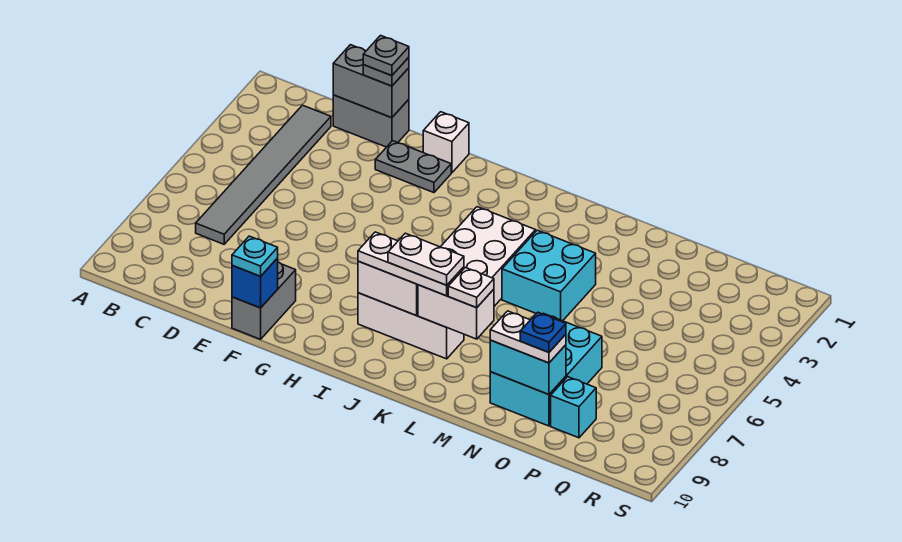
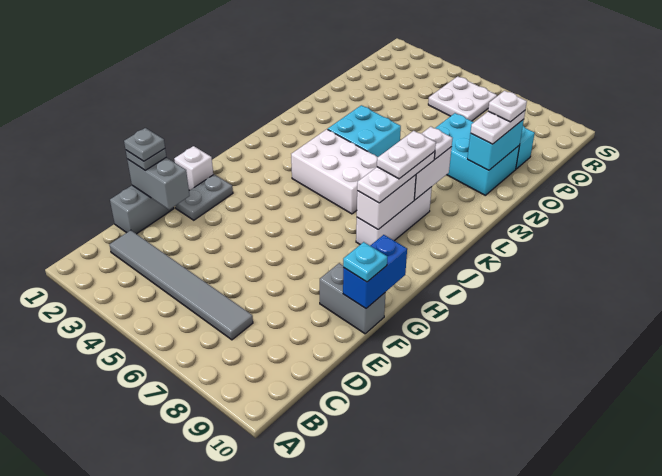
grey 1x2 brick [333,45,409,118] -> grey 1x2 brick turned to [127,157,190,210]
blue 1x1 brick [232,258,278,308] -> blue 1x2 brick [343,235,407,308]
blue 1x1 plate [520,312,566,352] -> white 1x1 plate [488,91,527,122]
none -> white 2x2 plate [428,76,497,121]

